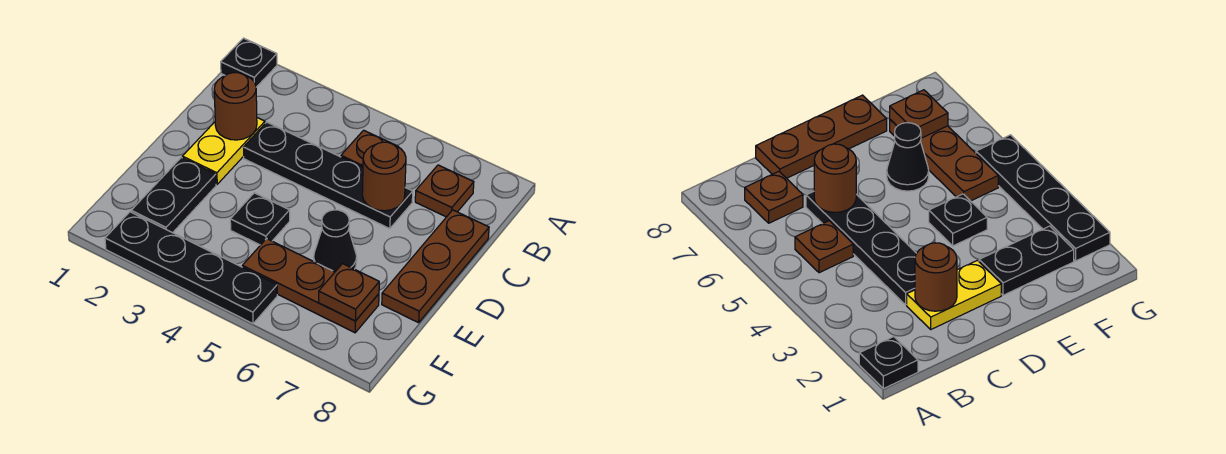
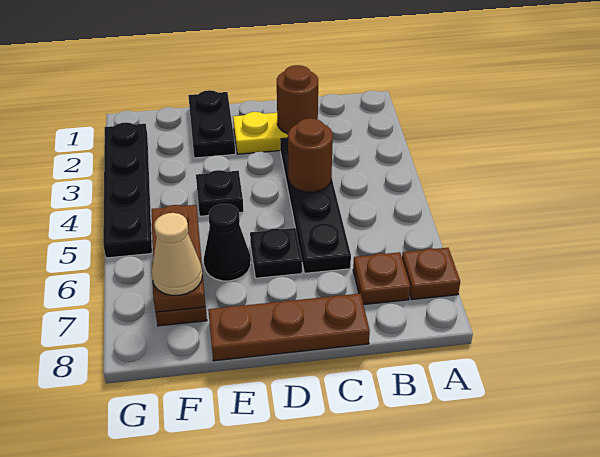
black 1x1 plate [221,38,277,87] -> black 1x1 plate moved to [250,228,302,278]
brown 1x1 plate [341,130,398,167] -> brown 1x1 plate moved to [402,248,460,299]
brown 1x1 round brick [362,142,406,211] -> brown 1x1 round brick moved to [288,118,333,192]
black 1x2 plate [131,158,216,233] -> black 1x2 plate turned to [188,90,235,158]
none -> tan 1x1 cone [151,213,202,295]

